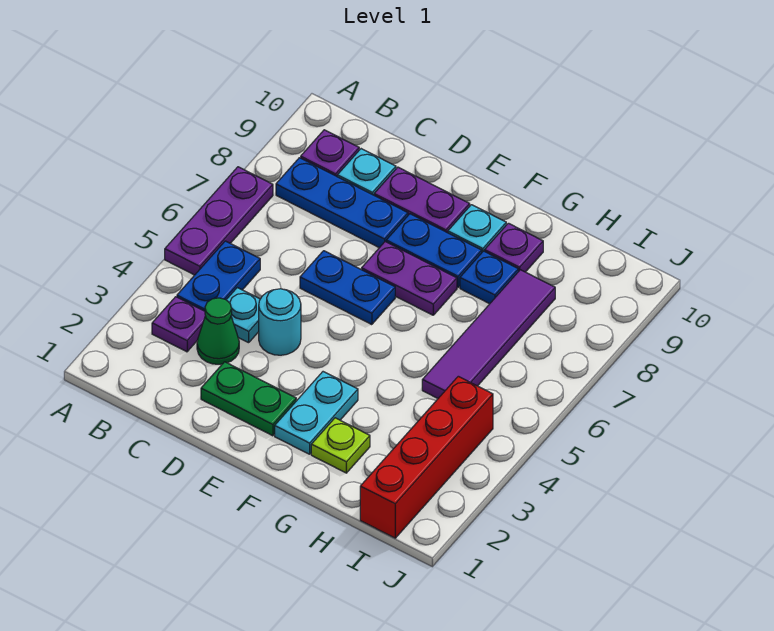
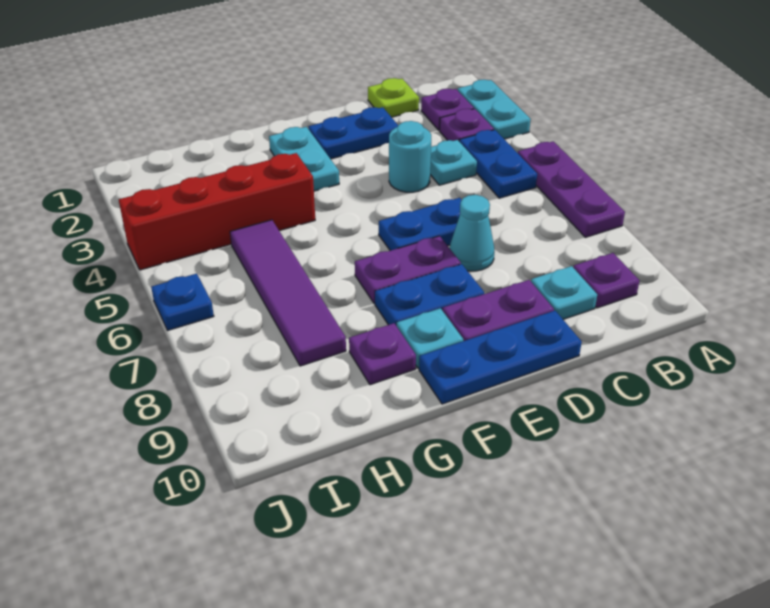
none -> cyan 1x2 plate [458,79,531,139]
none -> purple 1x1 plate [421,89,474,130]
blue 1x3 plate [276,158,408,248] -> blue 1x3 plate moved to [419,311,582,404]
green 1x1 cone [197,298,239,364] -> none
green 1x2 plate [201,362,296,436] -> blue 1x2 plate [308,107,398,159]
none -> cyan 1x1 cone [449,195,494,271]
lime 1x1 plate [311,418,370,473] -> lime 1x1 plate moved to [368,78,419,117]
blue 1x1 plate [460,251,518,304] -> blue 1x1 plate moved to [151,274,214,330]
red 1x4 brick [360,376,493,538] -> red 1x4 brick turned to [119,153,315,270]

